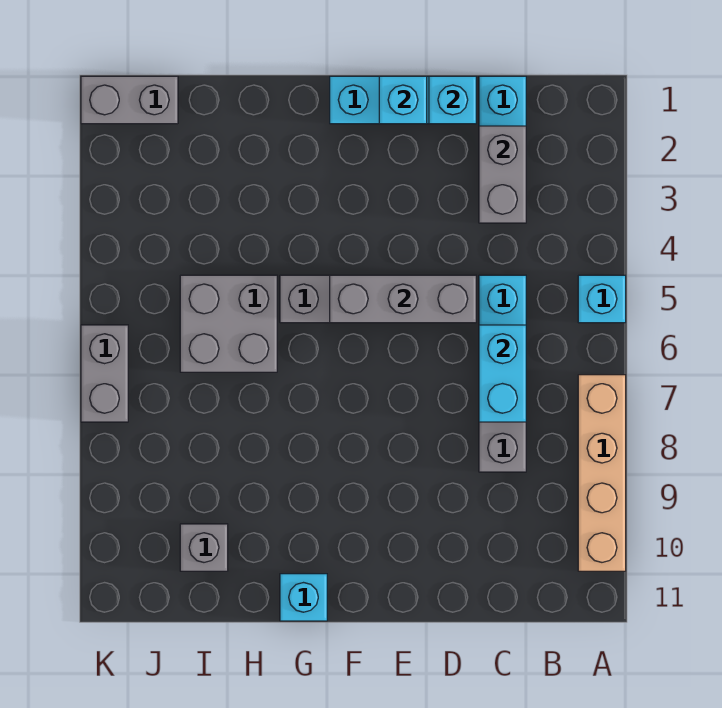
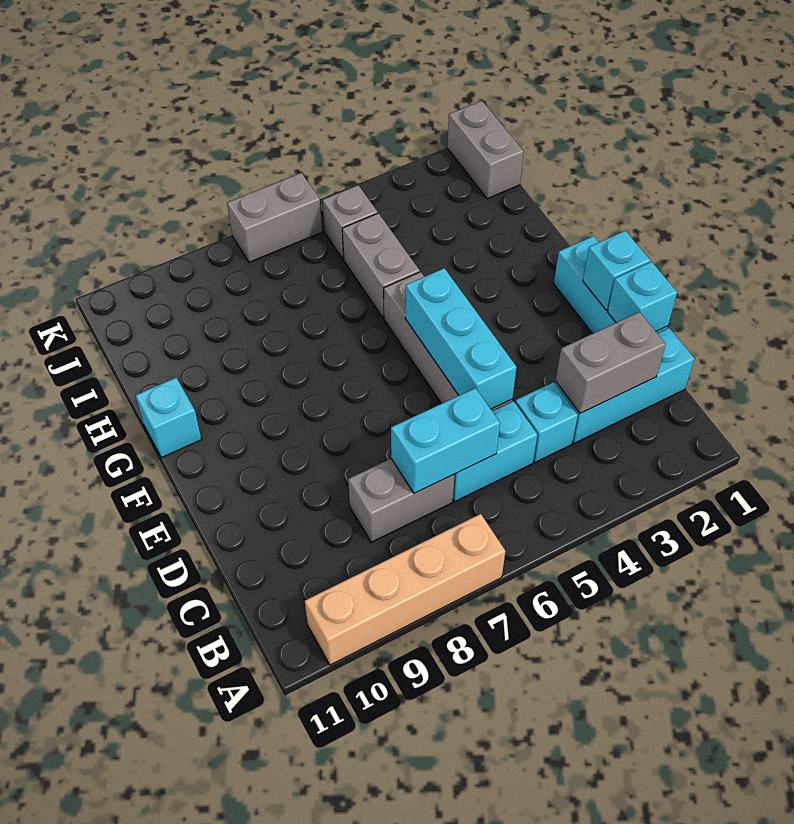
cyan 1x1 brick [578,275,626,323] -> cyan 1x1 brick moved to [515,382,578,462]
grey 1x3 brick [330,275,476,323] -> cyan 1x3 brick [405,268,517,409]
grey 2x2 brick [180,275,277,372] -> grey 1x2 brick [342,213,420,318]
grey 1x1 brick [180,524,228,571] -> grey 1x1 brick moved to [323,185,378,259]

